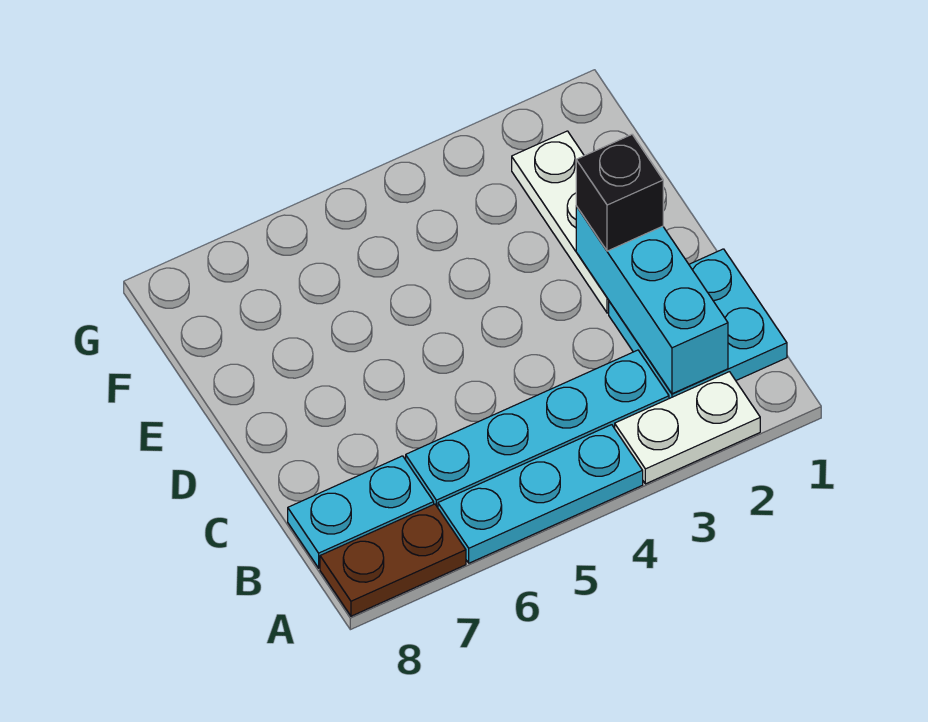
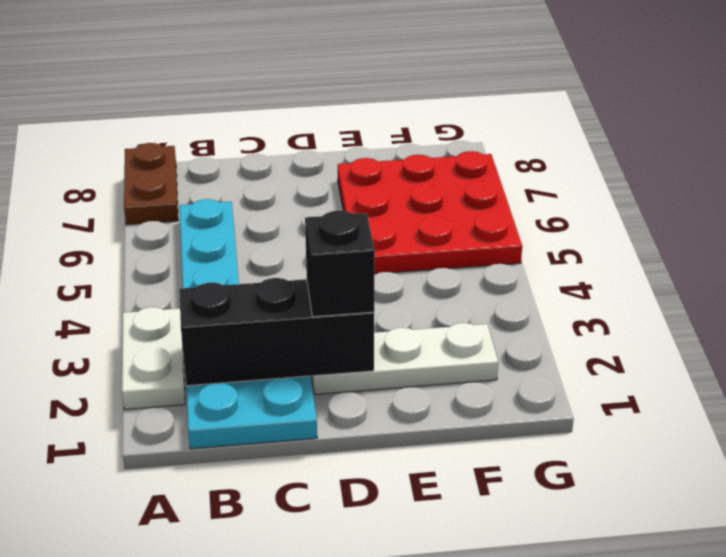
cyan 1x3 plate [438,425,643,563] -> none
cyan 1x3 brick [576,206,728,394] -> black 1x3 brick [179,278,374,386]
cyan 1x2 plate [288,456,434,568] -> none
none -> red 3x3 plate [338,151,522,274]

